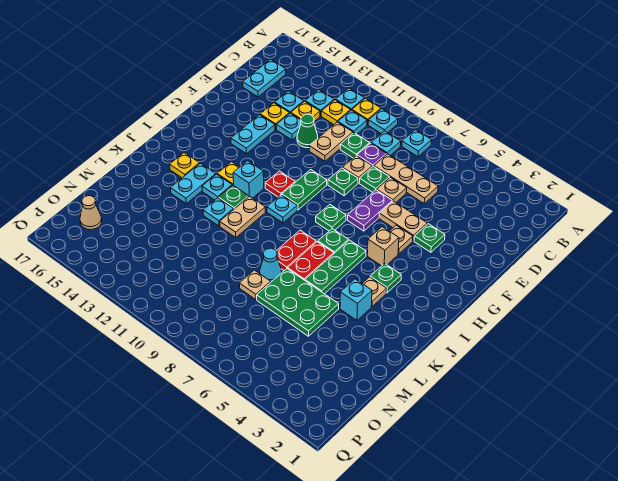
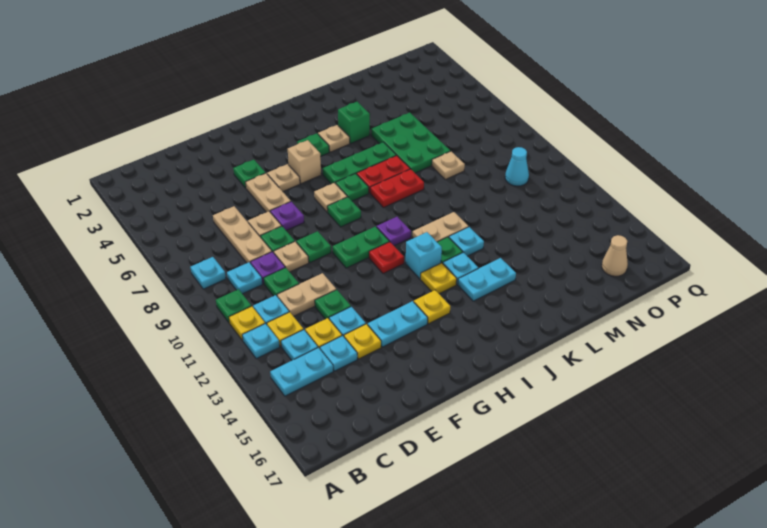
cyan 1x1 plate [368,109,398,134] -> green 1x1 plate [216,289,251,323]
cyan 1x2 plate [243,59,286,97] -> cyan 1x2 plate moved to [270,348,333,396]
green 1x1 cone [297,114,318,148] -> green 1x1 plate [315,290,351,319]
purple 1x2 plate [348,190,392,231] -> purple 1x1 plate [270,202,304,230]
none -> tan 1x1 plate [314,183,347,212]
cyan 1x1 plate [267,195,297,223] -> purple 1x1 plate [377,217,411,246]
yellow 1x1 plate [170,153,200,178] -> yellow 1x1 plate moved to [414,290,450,324]
cyan 1x1 brick [340,279,372,320] -> green 1x1 brick [338,102,370,143]
cyan 1x1 cone [260,248,282,282] -> cyan 1x1 cone moved to [505,147,529,186]

